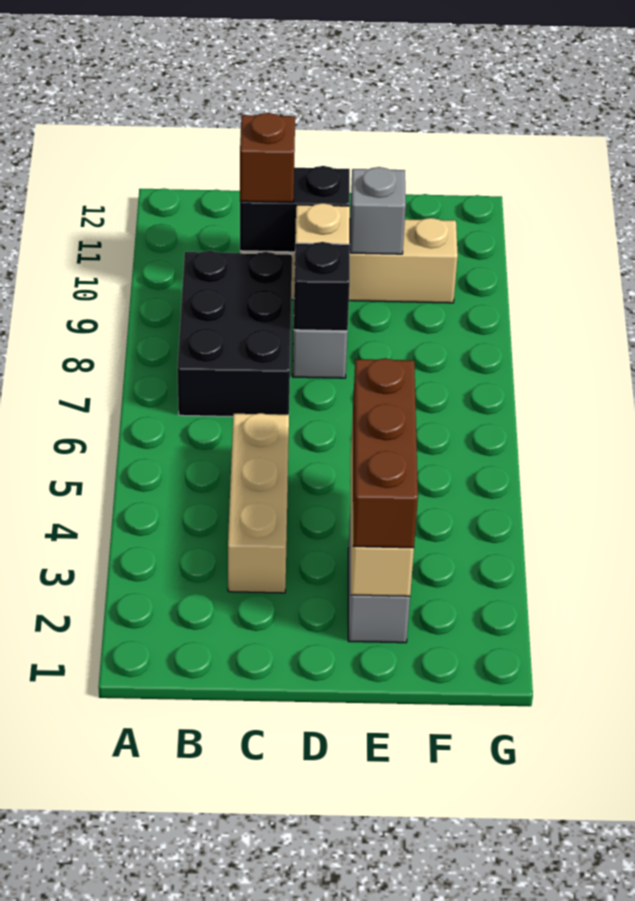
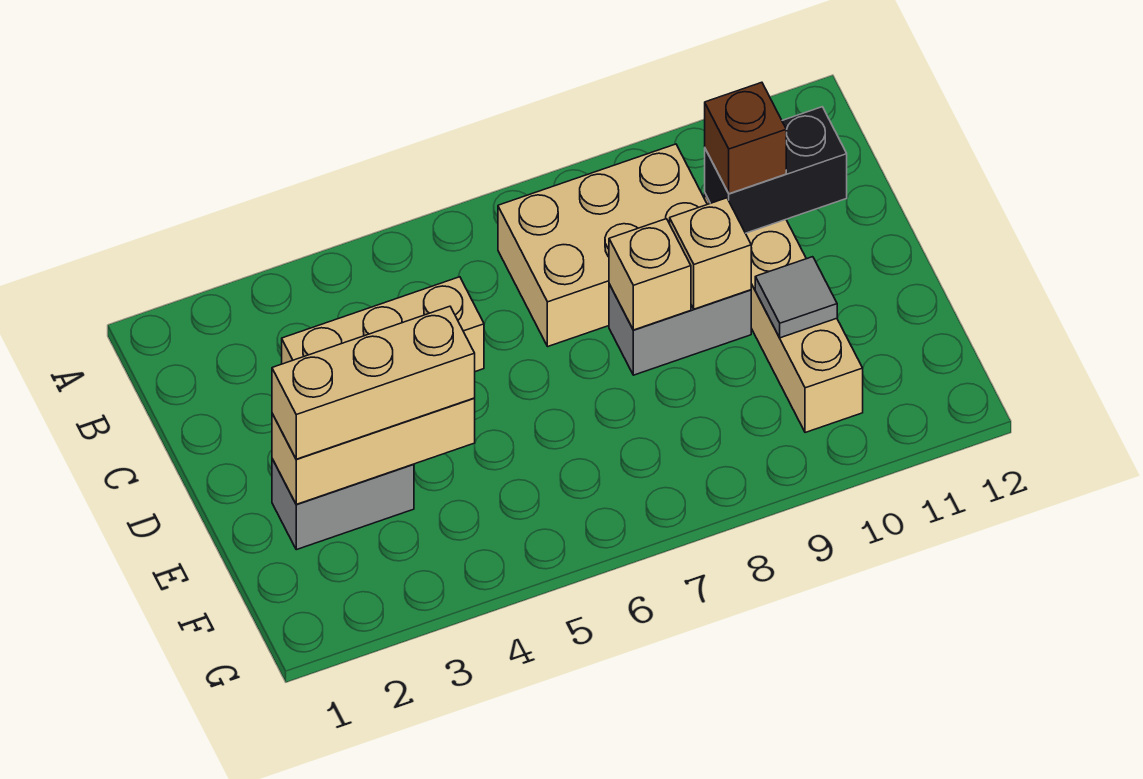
black 2x3 brick [177,251,292,417] -> tan 2x3 brick [498,144,707,346]
black 1x2 brick [240,166,350,252] -> black 1x2 brick turned to [705,107,847,233]
black 1x1 brick [294,242,350,331] -> tan 1x1 brick [609,219,691,330]
brown 1x3 brick [353,358,418,548] -> tan 1x3 brick [272,306,475,459]
grey 1x1 brick [350,167,406,254] -> grey 1x1 tile [755,257,837,338]

